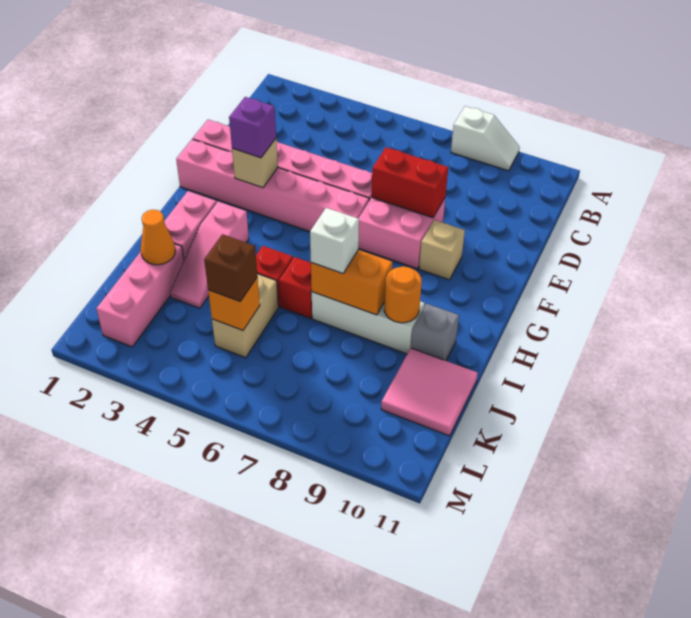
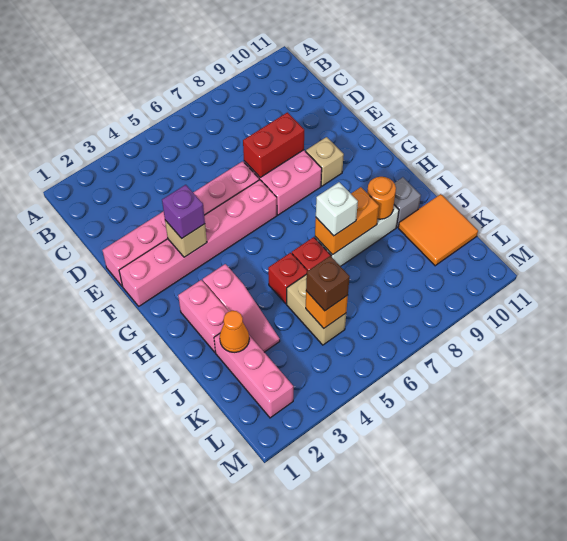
white 1x2 slope [451,106,520,171] -> none
pink 2x2 tile [381,348,478,436] -> orange 2x2 tile [398,194,478,266]

